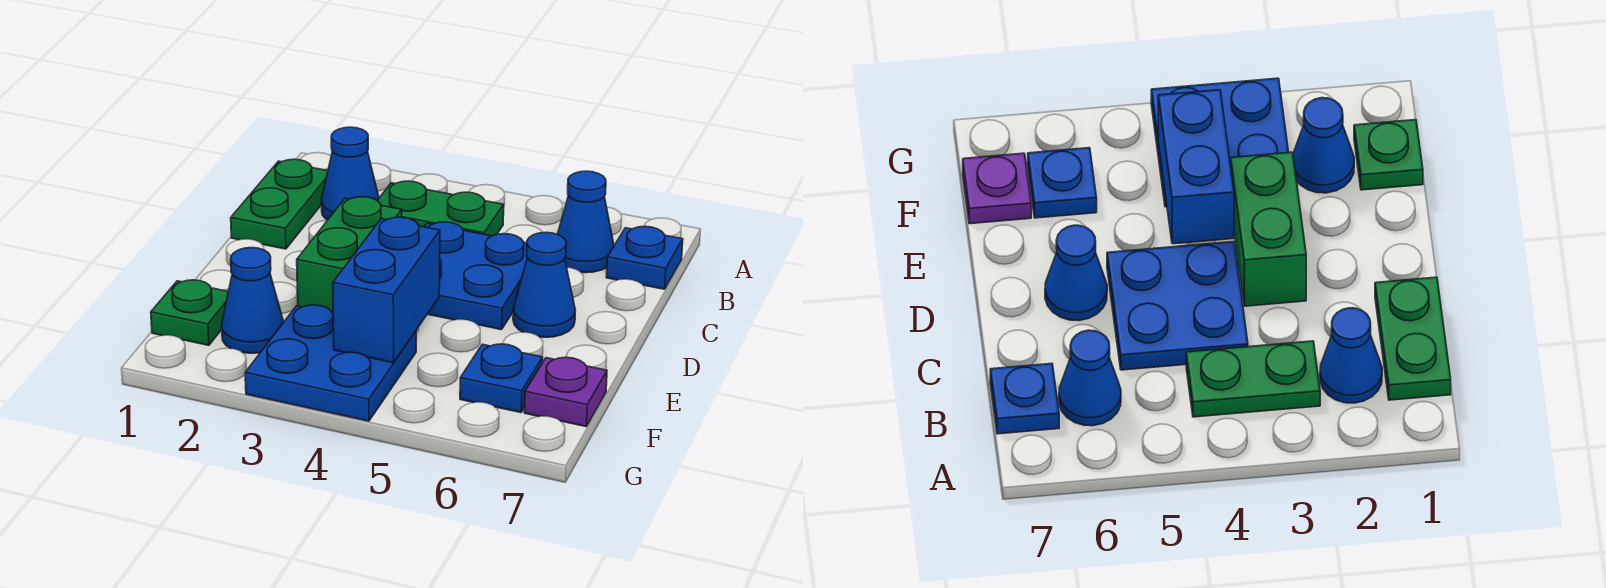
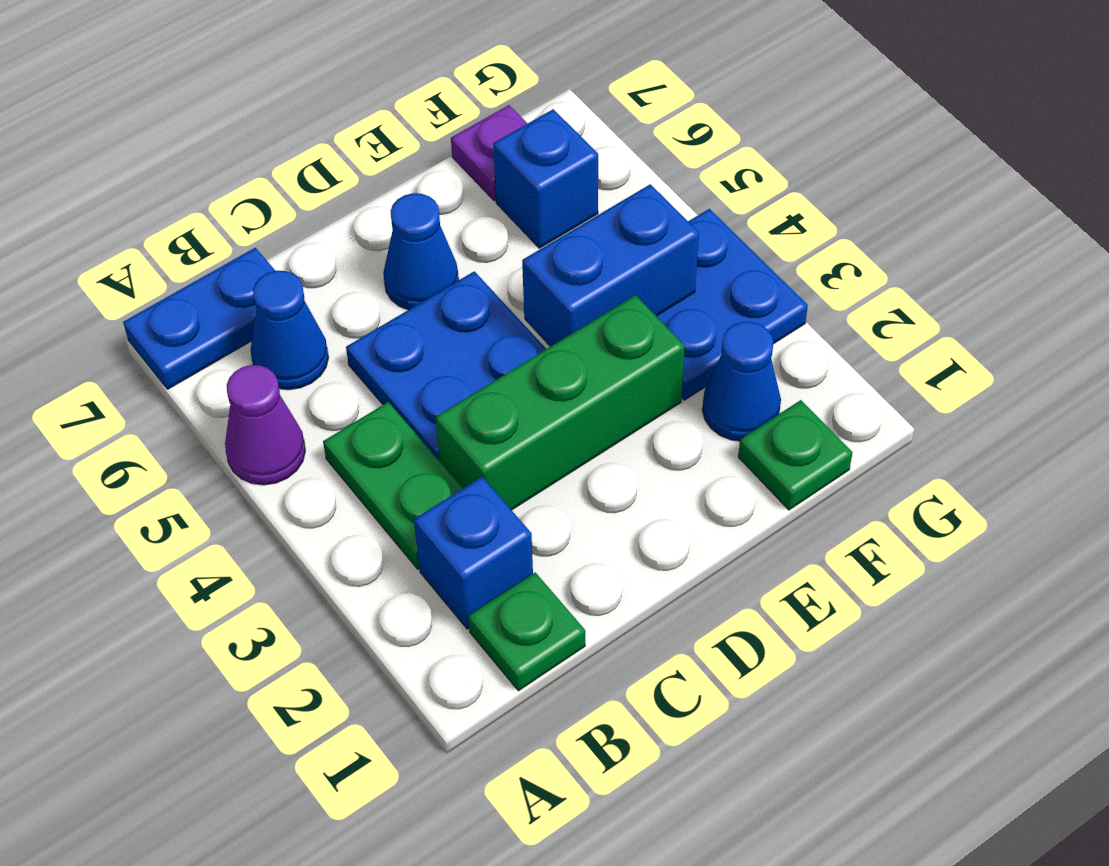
none -> purple 1x1 cone [225,365,305,485]
green 1x2 plate [231,159,328,249] -> green 1x1 plate [468,572,585,691]
blue 1x1 cone [321,127,379,220] -> blue 1x1 brick [414,477,533,629]
blue 1x1 plate [606,226,683,289] -> blue 1x2 plate [123,248,275,389]
green 1x2 brick [297,197,402,313] -> green 1x3 brick [435,295,685,510]
blue 1x1 plate [460,344,543,413] -> blue 1x1 brick [493,109,598,248]

